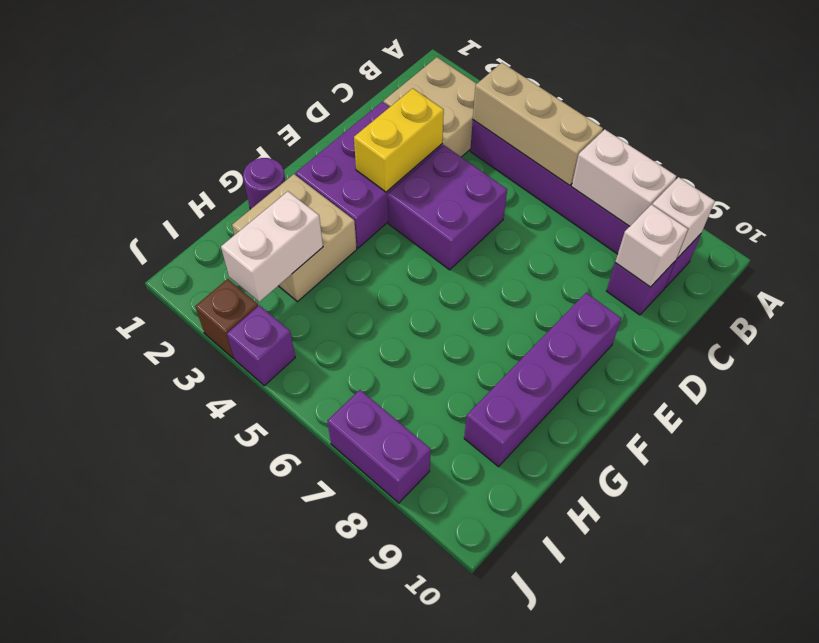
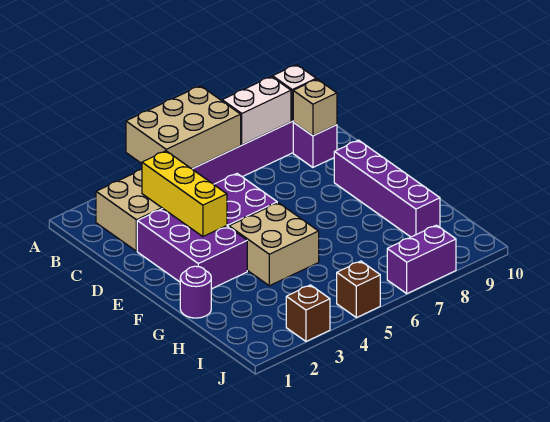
tan 1x3 brick [473,63,603,185] -> tan 2x3 brick [126,86,241,169]
white 1x1 brick [615,205,688,287] -> tan 1x1 brick [293,79,337,136]
yellow 1x2 brick [354,88,444,192] -> yellow 1x3 brick [142,151,227,237]
tan 2x2 brick [232,174,357,301] -> tan 2x2 brick moved to [229,203,319,286]
white 1x2 brick [221,191,323,302] -> none
purple 1x1 brick [227,305,295,385] -> none
none -> brown 1x1 brick [337,261,380,318]

